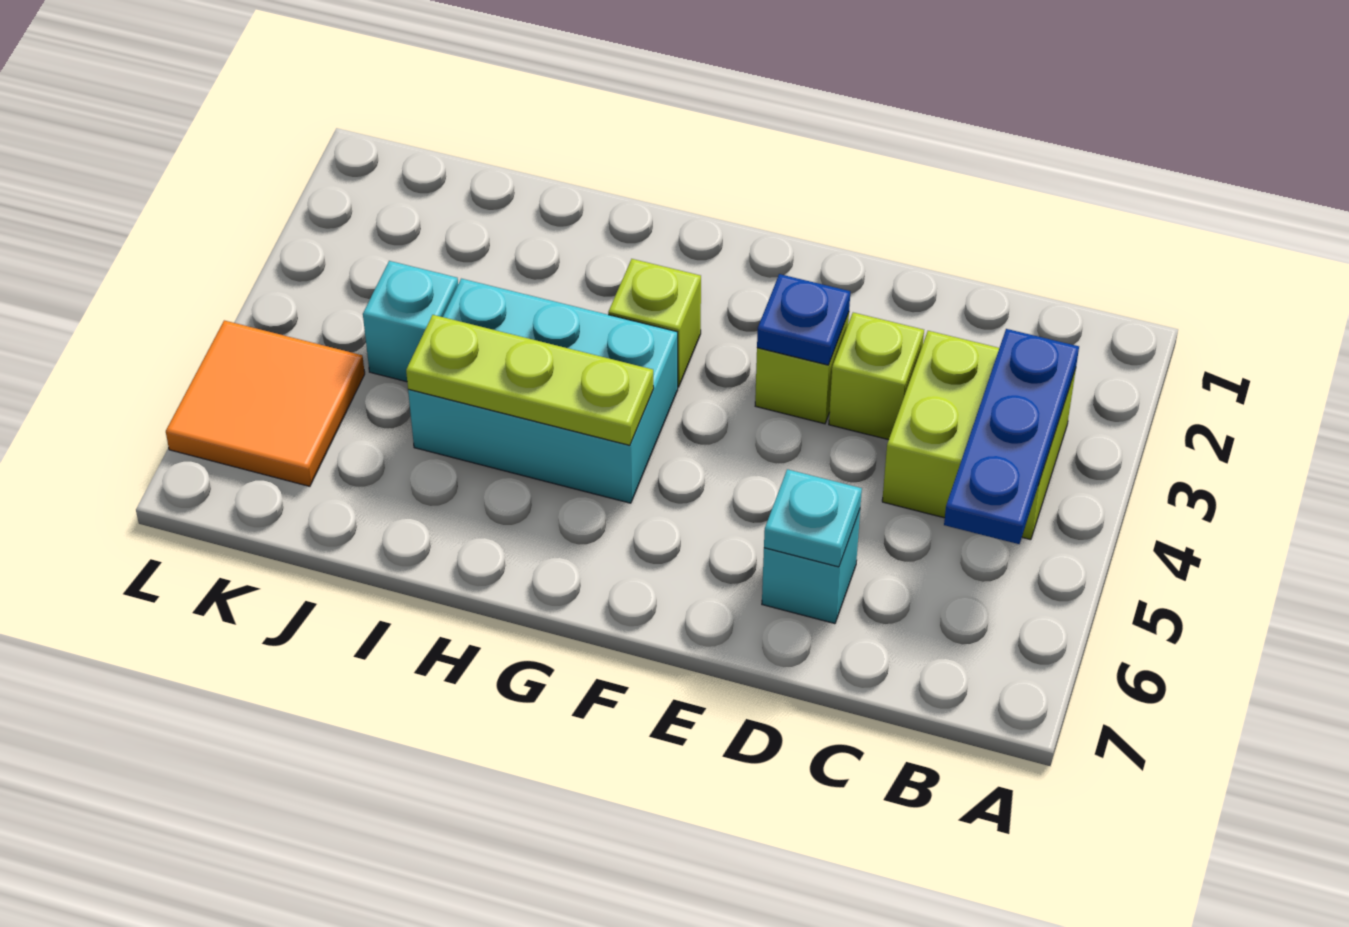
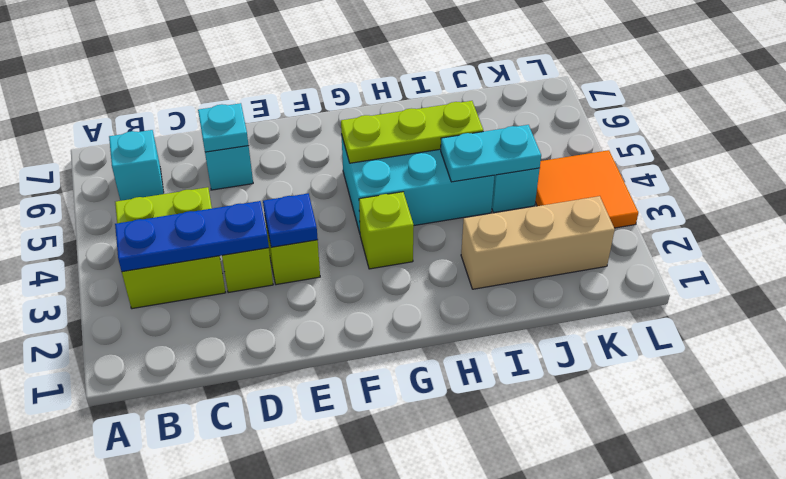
blue 1x3 plate [944,329,1079,544] -> blue 1x3 plate turned to [115,201,269,272]
none -> cyan 1x1 brick [109,130,164,201]
none -> tan 1x3 brick [461,196,615,289]
none -> cyan 1x2 plate [441,125,541,182]
orange 2x2 tile [166,320,365,486] -> orange 2x2 tile moved to [535,150,638,228]

